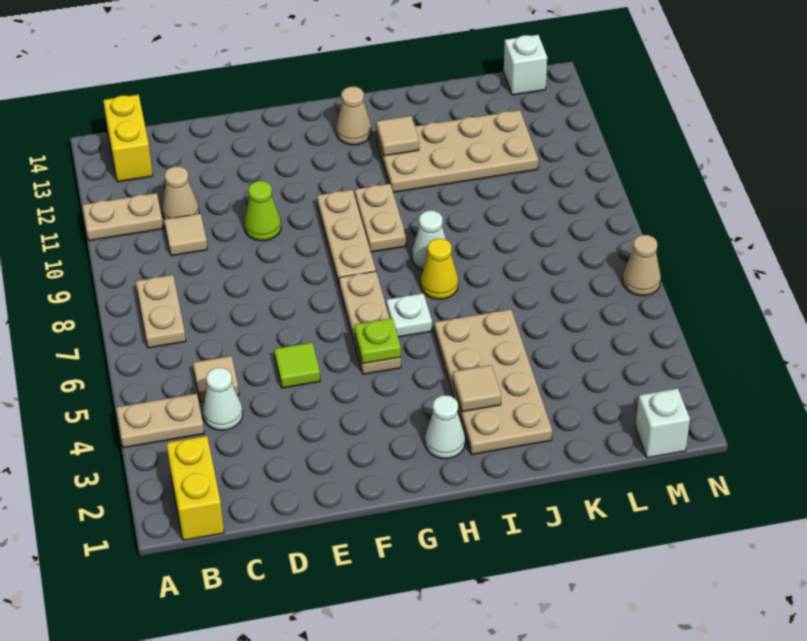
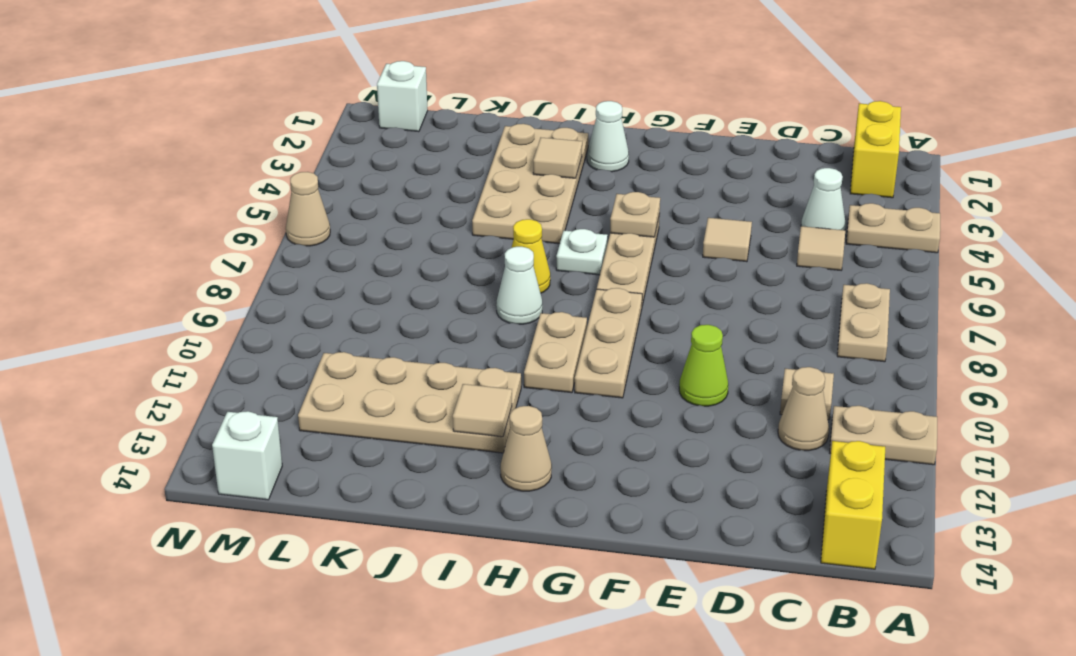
lime 1x1 tile [274,343,320,388] -> tan 1x1 tile [703,218,752,262]
lime 1x1 plate [354,318,401,364] -> tan 1x1 plate [610,192,660,237]

